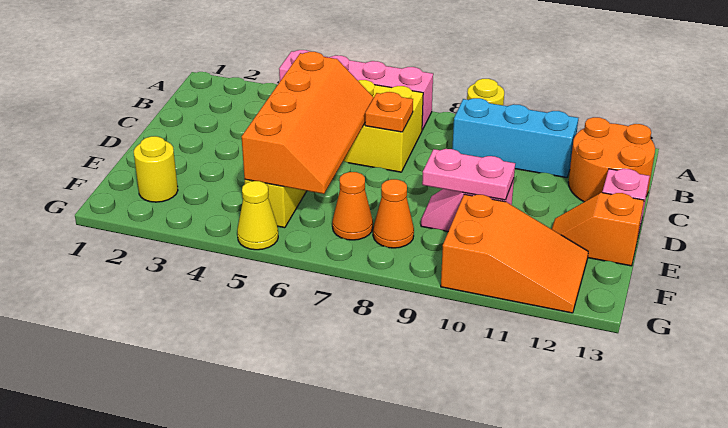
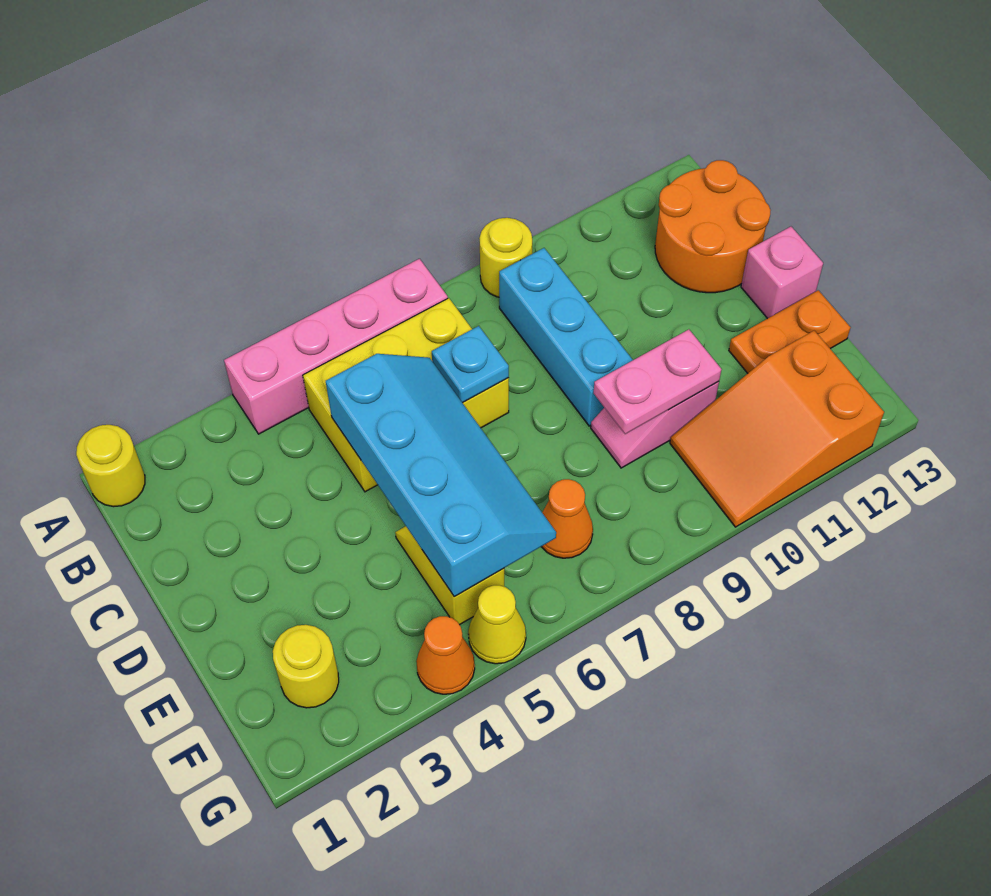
none -> yellow 1x1 round brick [76,425,145,507]
cyan 1x3 brick [452,98,578,178] -> cyan 1x3 brick turned to [499,248,633,426]
orange 2x4 slope [242,52,374,194] -> cyan 2x4 slope [326,354,556,597]
orange 1x1 plate [365,92,413,132] -> cyan 1x1 plate [432,326,509,403]
orange 1x2 slope [552,193,644,266] -> orange 1x2 plate [729,290,851,373]
orange 1x1 cone [373,179,414,248] -> orange 1x1 cone moved to [416,616,475,694]
orange 2x3 slope [441,194,588,313] -> orange 2x3 slope turned to [670,331,884,527]

